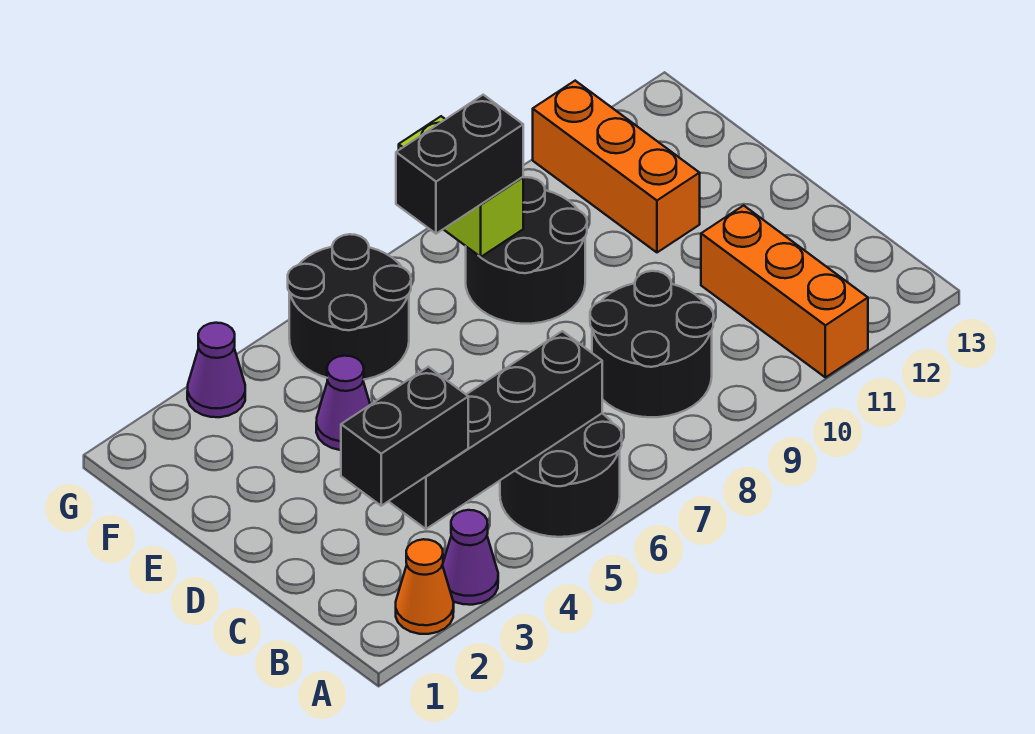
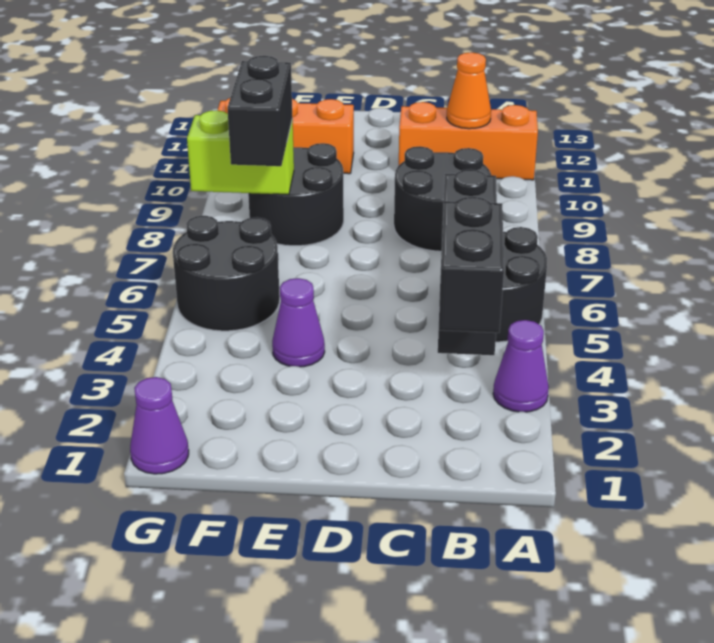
orange 1x1 cone [396,539,454,634] -> orange 1x1 cone moved to [447,52,491,129]
purple 1x1 cone [187,323,245,417] -> purple 1x1 cone moved to [130,377,189,474]

